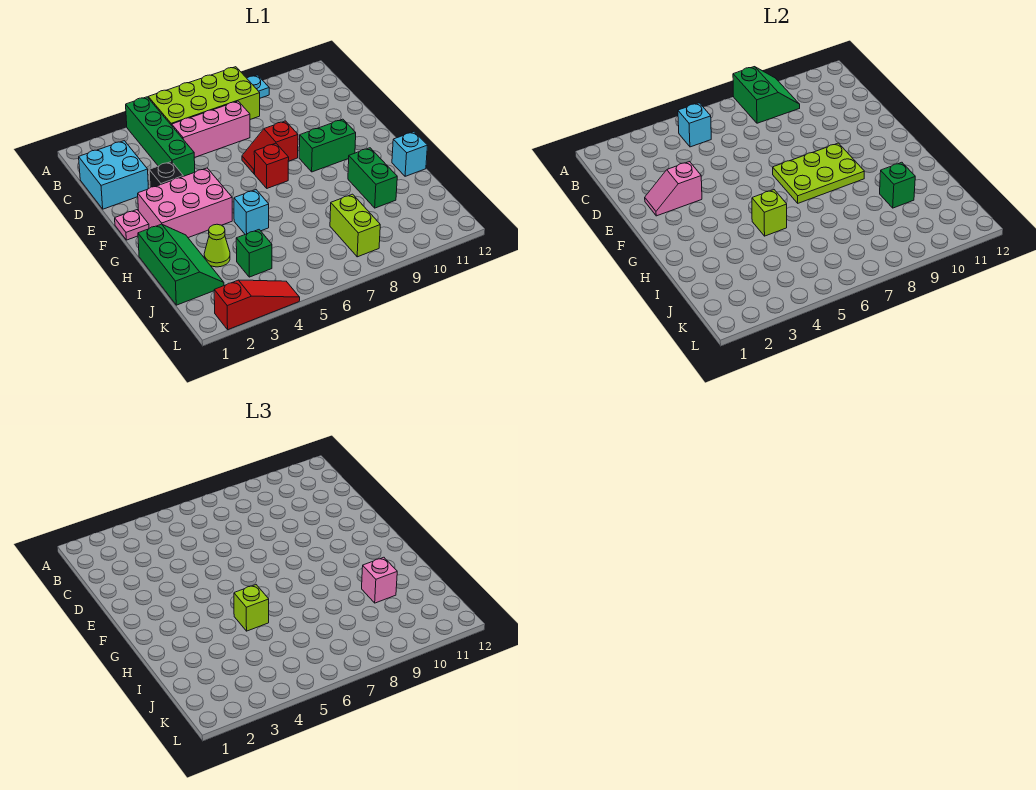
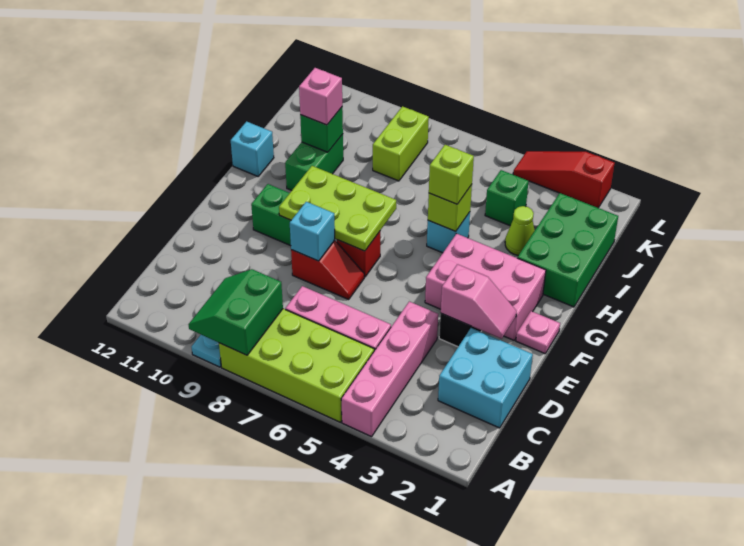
green 1x4 brick [126,97,195,176] -> pink 1x4 brick [341,302,438,437]
cyan 1x1 brick [678,103,711,147] -> cyan 1x1 brick moved to [290,202,335,261]
green 2x3 slope [138,224,224,305] -> green 2x3 brick [517,193,618,307]

